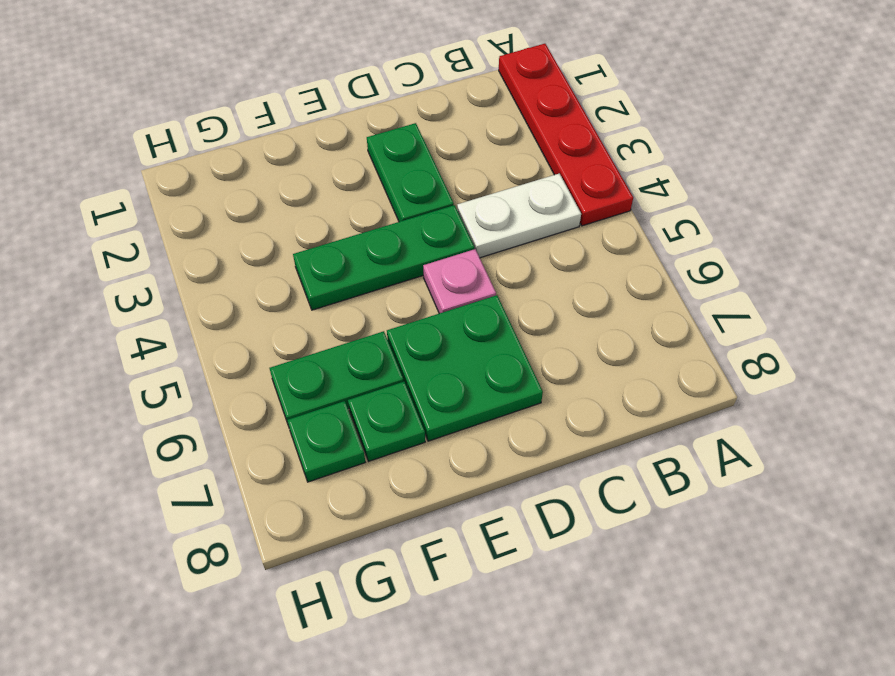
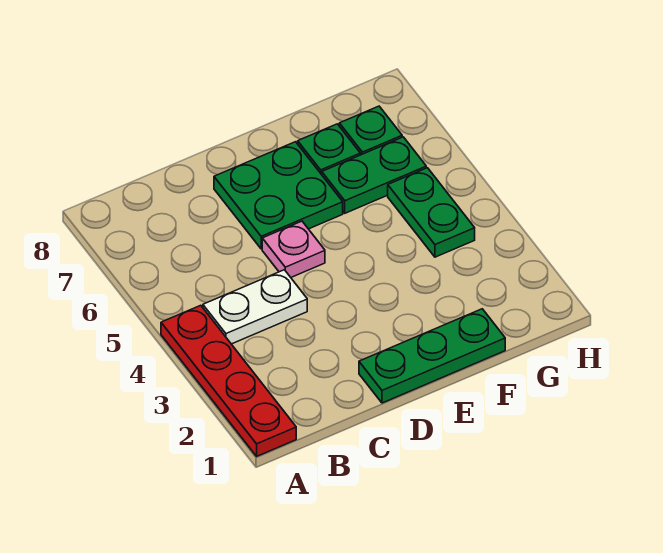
green 1x2 plate [367,123,454,222] -> green 1x2 plate moved to [388,168,475,257]
green 1x3 plate [293,205,474,310] -> green 1x3 plate moved to [359,309,505,403]

